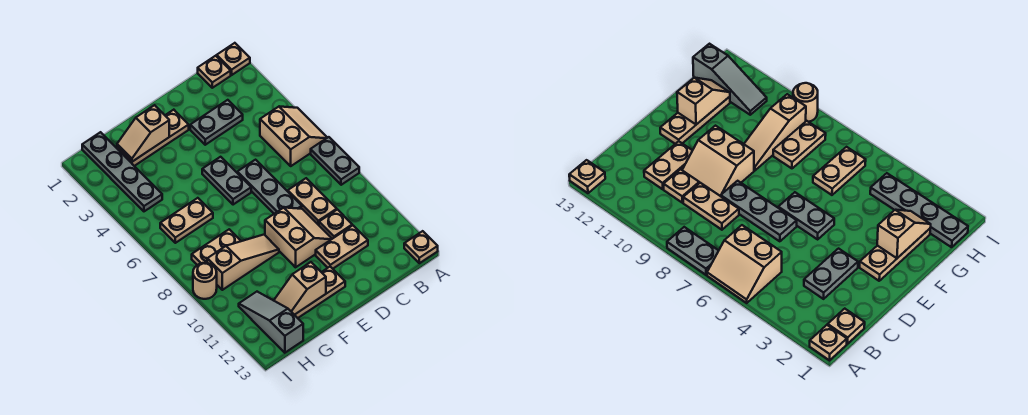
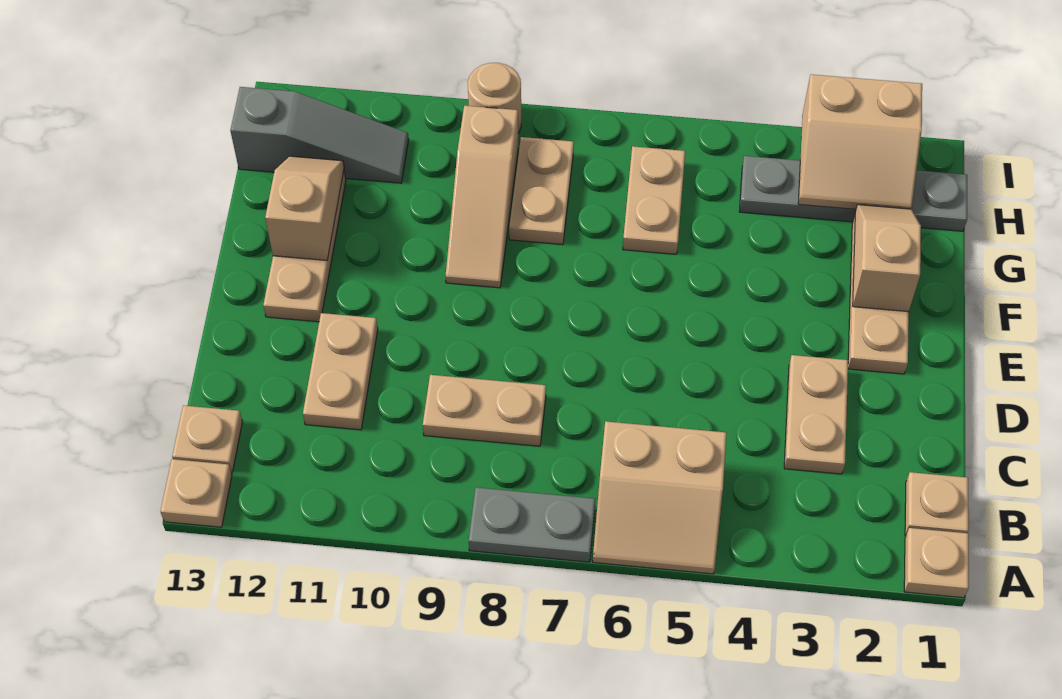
grey 1x2 plate [190,100,243,145] -> tan 1x2 plate [784,355,848,474]
tan 1x1 plate [319,210,352,239] -> tan 1x1 plate moved to [172,405,243,472]
grey 1x3 plate [237,160,302,214] -> none
tan 2x2 slope [265,208,332,267] -> tan 2x2 slope moved to [798,74,922,209]
grey 1x2 plate [202,157,251,205] -> none

